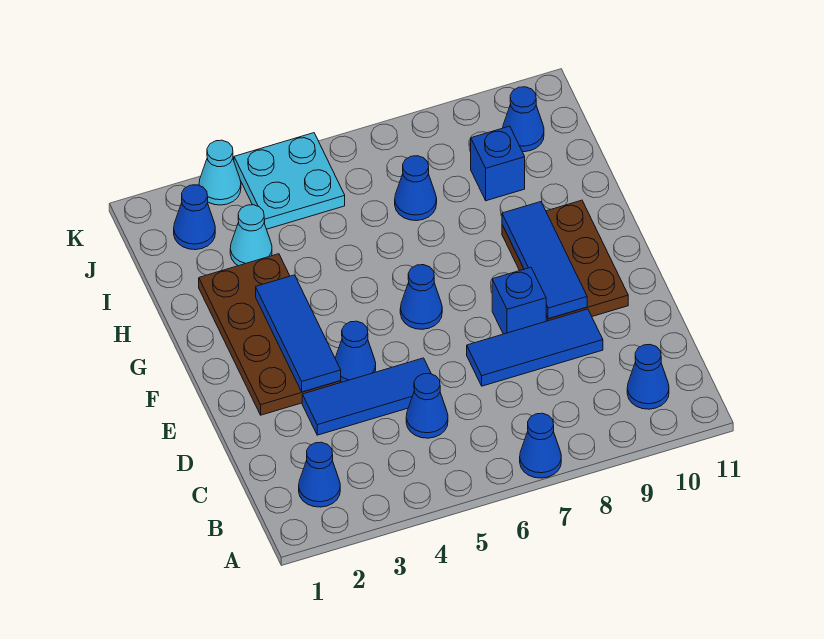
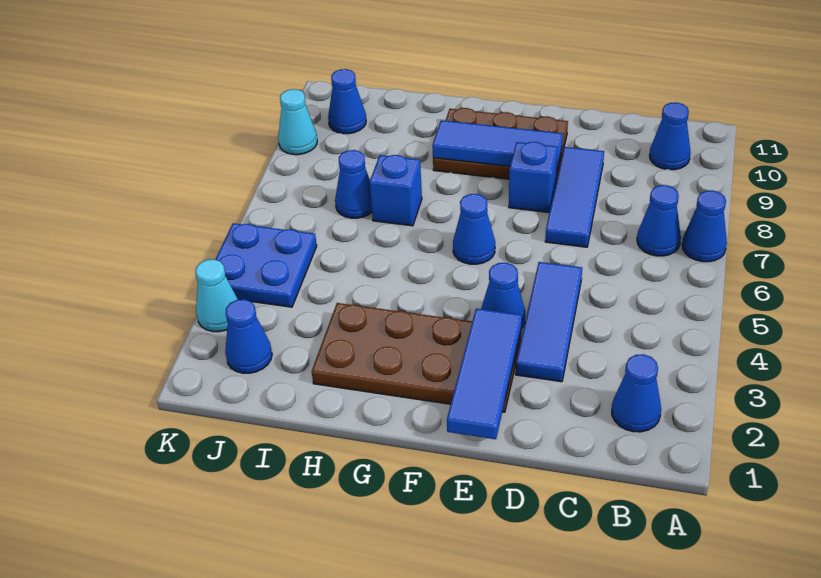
blue 1x1 cone [406,374,448,438] -> blue 1x1 cone moved to [637,185,681,256]
blue 1x3 tile [256,275,341,392] -> blue 1x3 tile turned to [447,309,522,439]
cyan 1x1 cone [230,205,272,266] -> cyan 1x1 cone moved to [278,89,317,155]
blue 1x1 brick [471,126,525,201] -> blue 1x1 brick moved to [370,155,422,226]
cyan 2x2 plate [234,133,345,229] -> blue 2x2 plate [215,223,317,307]

